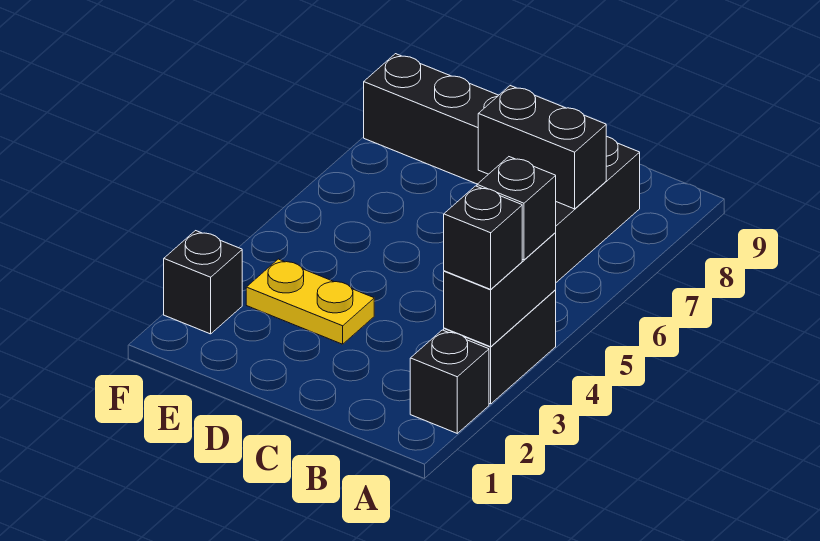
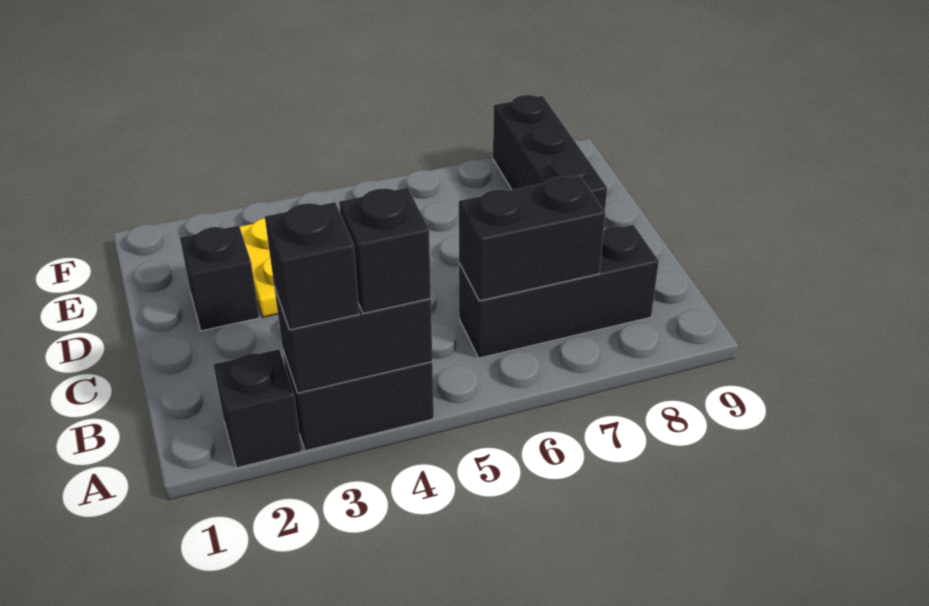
black 1x2 brick [478,86,606,209] -> black 1x2 brick turned to [459,176,605,301]
black 1x1 brick [164,231,242,334] -> black 1x1 brick moved to [180,226,259,331]

